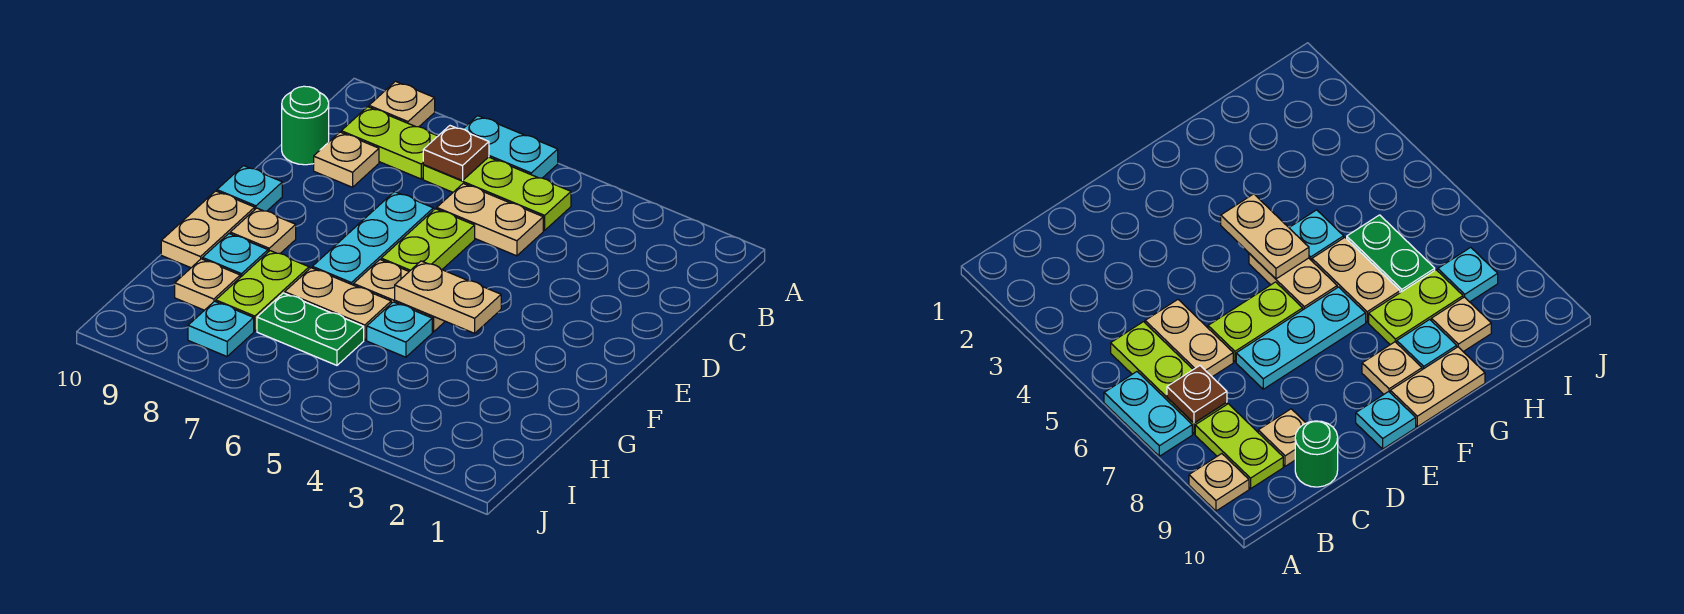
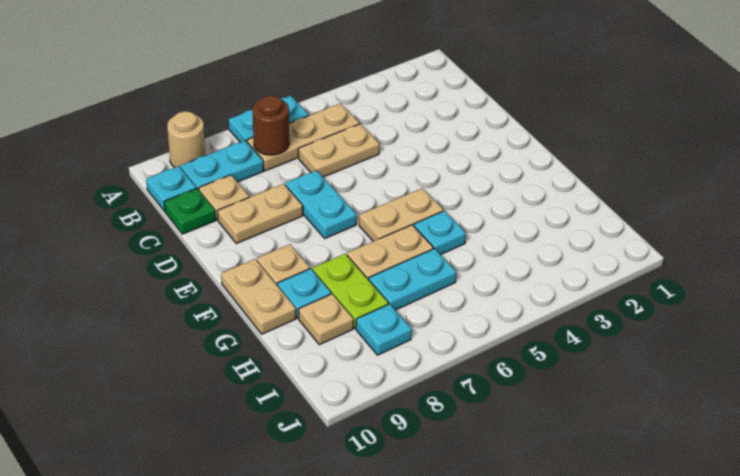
tan 1x1 plate [369,81,435,127] -> tan 1x1 round brick [167,111,205,168]
lime 1x3 plate [423,157,571,230] -> tan 1x3 plate [247,104,359,171]
brown 1x1 plate [423,126,489,181] -> brown 1x1 round brick [253,95,289,155]
lime 1x2 plate [341,107,438,179] -> cyan 1x2 plate [180,140,264,190]
green 1x1 round brick [282,86,329,165] -> green 1x1 plate [164,188,215,234]
lime 1x2 plate [381,209,475,271] -> none
cyan 1x3 plate [312,192,433,285] -> cyan 1x2 plate [285,170,357,238]
cyan 1x1 plate [217,166,282,211] -> cyan 1x1 plate moved to [146,166,196,211]
tan 1x2 plate [395,261,501,333] -> tan 1x2 plate moved to [218,184,303,244]
green 1x2 plate [257,293,364,365] -> cyan 1x2 plate [369,249,456,310]

